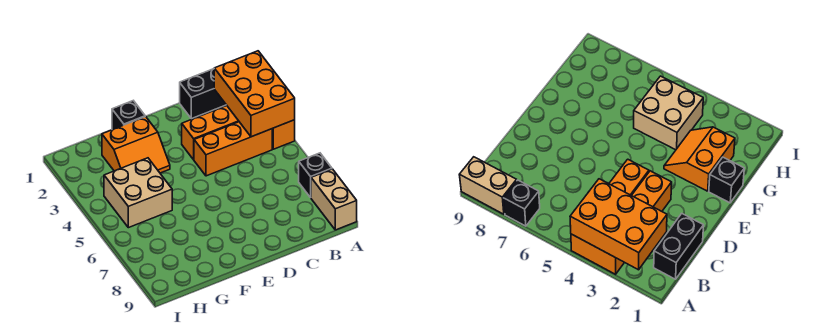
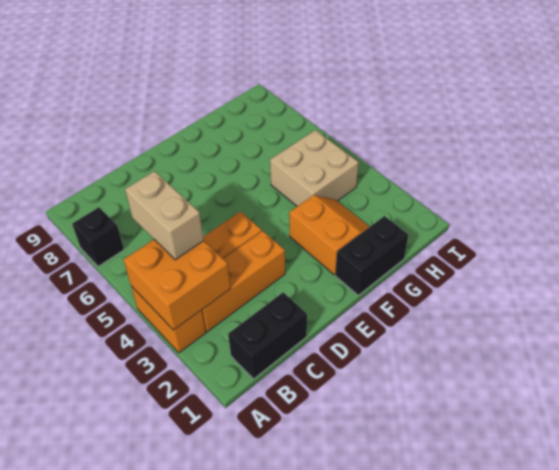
orange 2x3 brick [214,51,295,137] -> orange 2x2 brick [123,240,230,330]
tan 1x2 brick [311,169,357,230] -> tan 1x2 brick moved to [125,171,204,260]
black 1x1 brick [112,101,145,130] -> black 1x2 brick [335,216,408,295]
orange 2x2 slope [102,116,170,173] -> orange 2x2 slope turned to [289,195,369,275]

